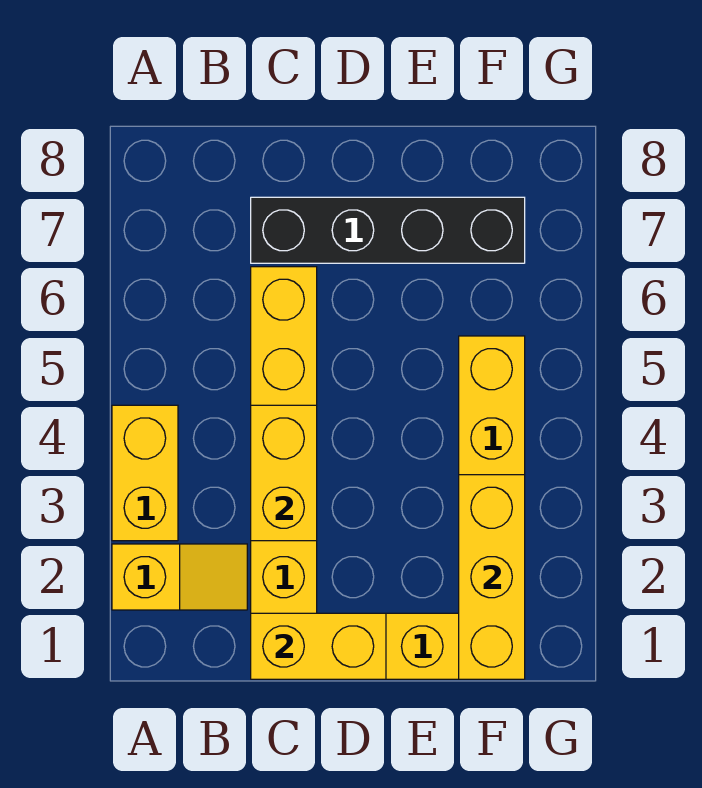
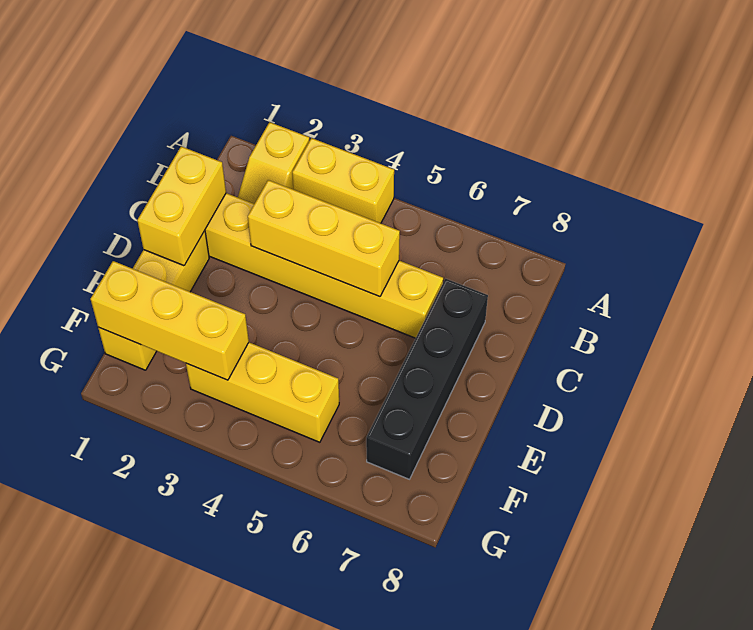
yellow 1x2 brick [251,405,317,541] -> yellow 1x3 brick [248,180,400,297]

